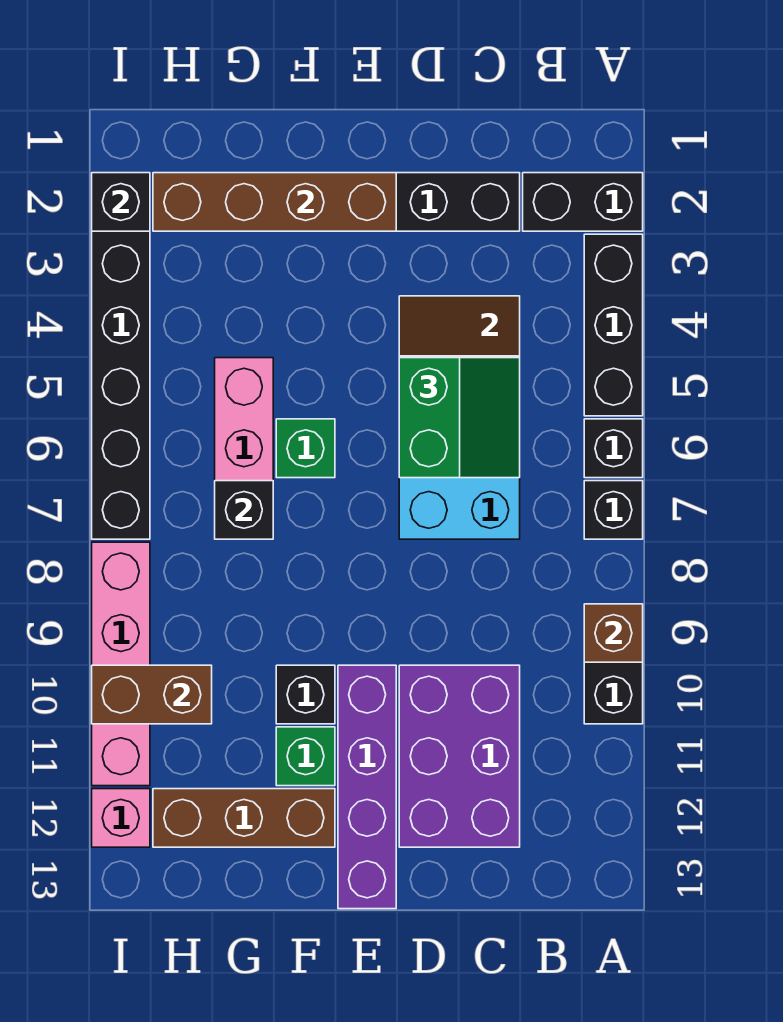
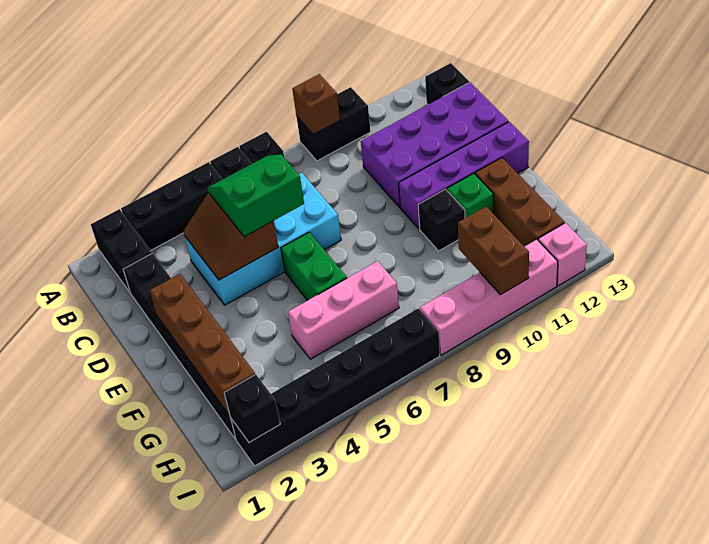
purple 2x3 brick [399,665,520,847] -> purple 2x4 brick [361,82,508,207]
green 1x1 brick [276,419,335,478] -> green 1x2 brick [281,232,347,301]
black 1x1 brick [215,481,273,539] -> black 1x1 brick moved to [425,63,469,104]

